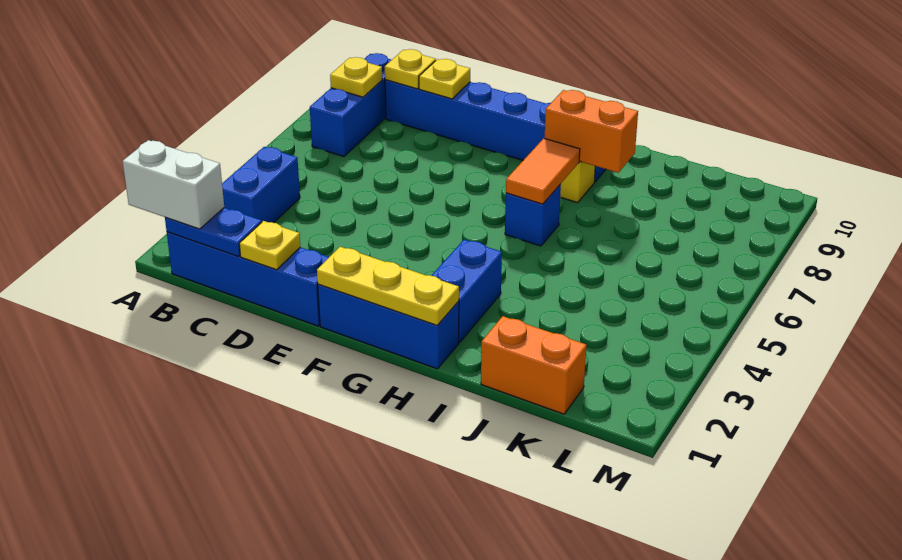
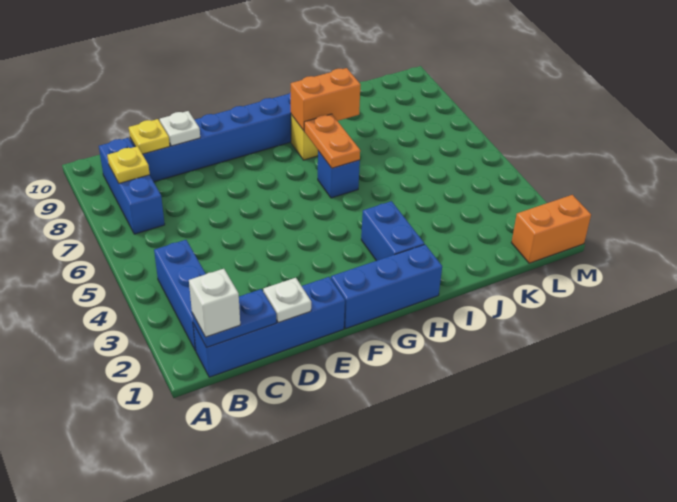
white 1x2 brick [123,140,224,229] -> white 1x1 brick [189,269,240,337]
blue 1x2 brick [222,147,300,223] -> blue 1x3 brick [154,240,206,351]
yellow 1x1 plate [239,221,300,270] -> white 1x1 plate [263,278,311,323]
yellow 1x1 plate [419,59,470,99] -> white 1x1 plate [160,111,200,146]
yellow 1x3 plate [317,247,459,325] -> none
orange 1x2 tile [506,138,580,204] -> orange 1x2 plate [304,114,360,168]
orange 1x2 brick [481,316,586,414] -> orange 1x2 brick moved to [511,195,591,263]

